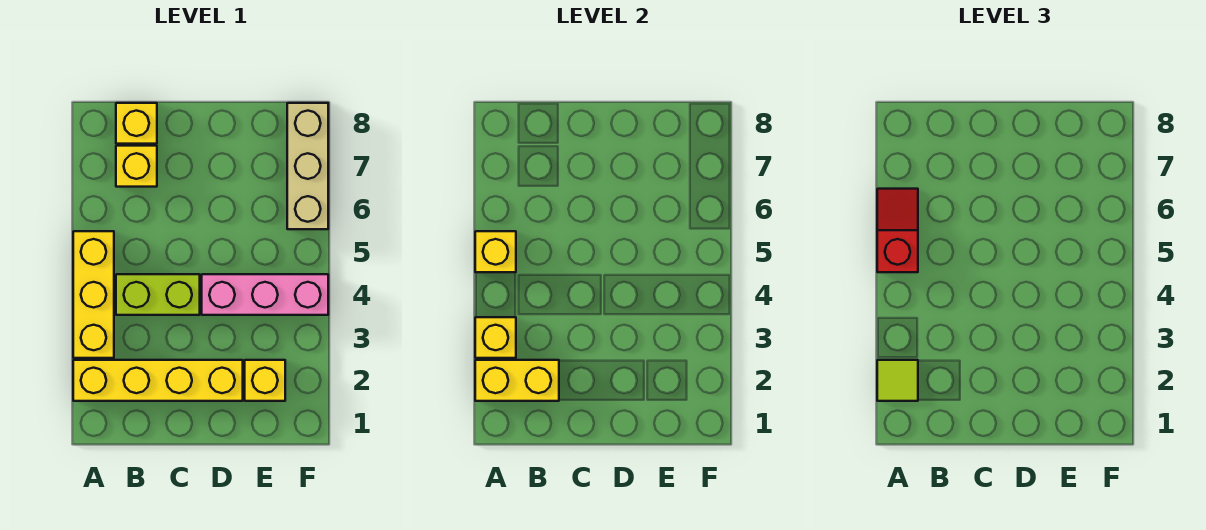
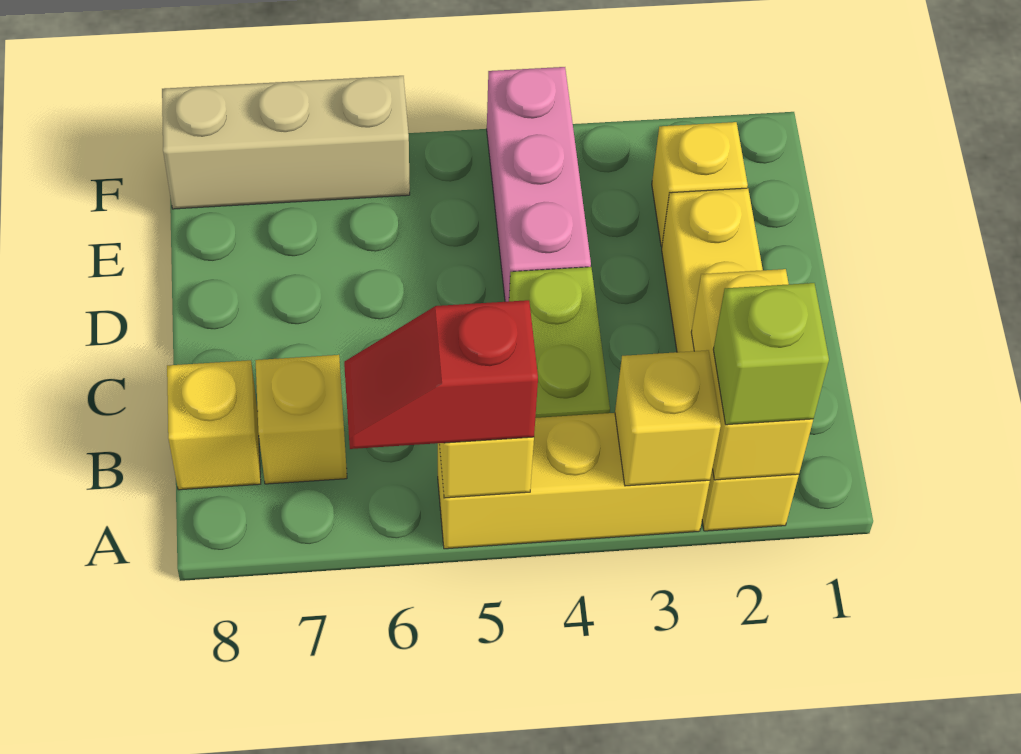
lime 1x1 tile [877,360,918,401] -> lime 1x1 brick [713,283,829,425]

